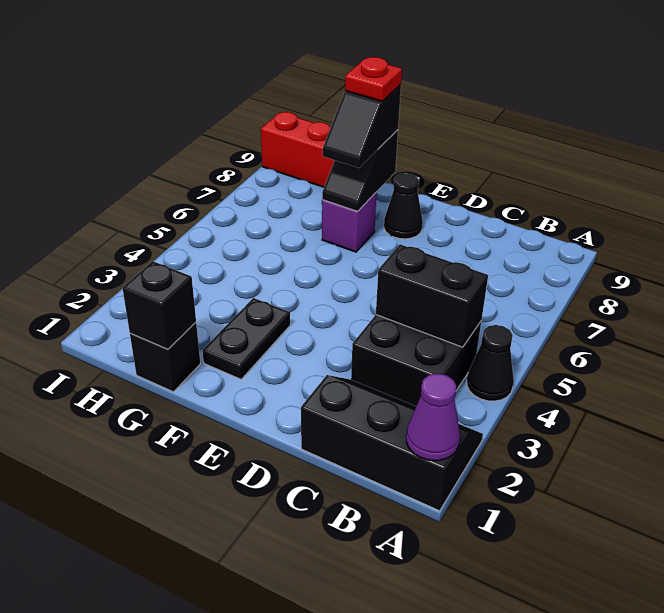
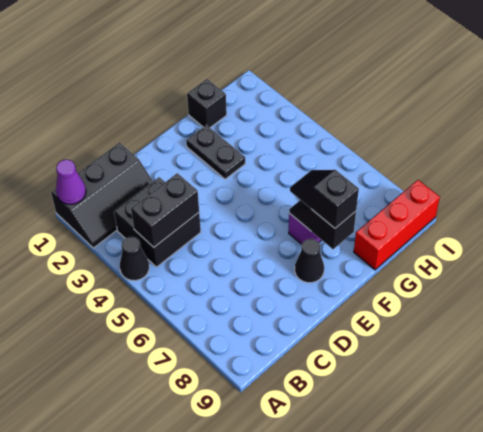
red 1x1 plate [345,57,402,101] -> none
black 1x1 brick [122,261,196,349] -> none

